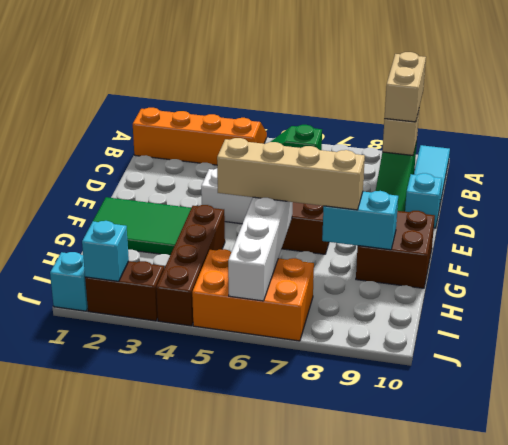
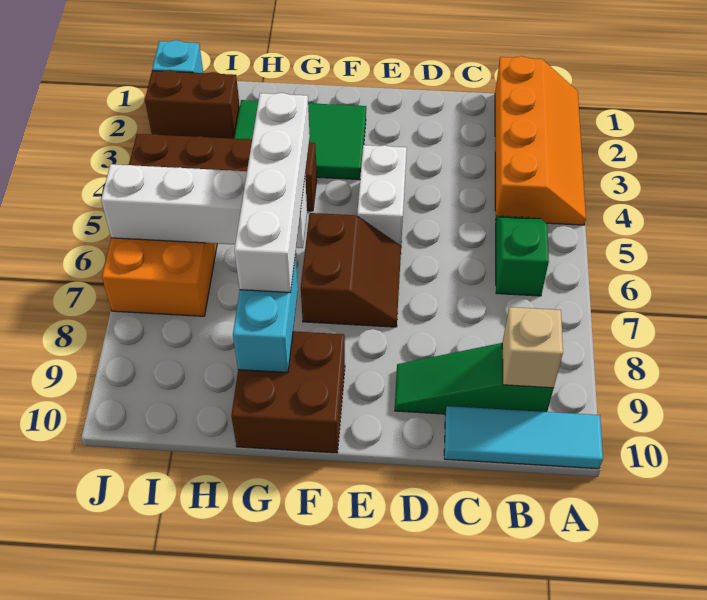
tan 1x2 brick [384,52,426,122] -> none
cyan 1x1 brick [405,173,442,228] -> none
green 2x3 tile [93,197,191,255] -> green 2x3 tile turned to [234,100,366,180]
tan 1x4 brick [217,138,365,210] -> white 1x4 brick [234,93,310,293]
brown 1x2 brick [85,261,164,321] -> brown 1x2 brick turned to [145,70,240,139]
cyan 1x1 brick [82,221,129,281] -> none

